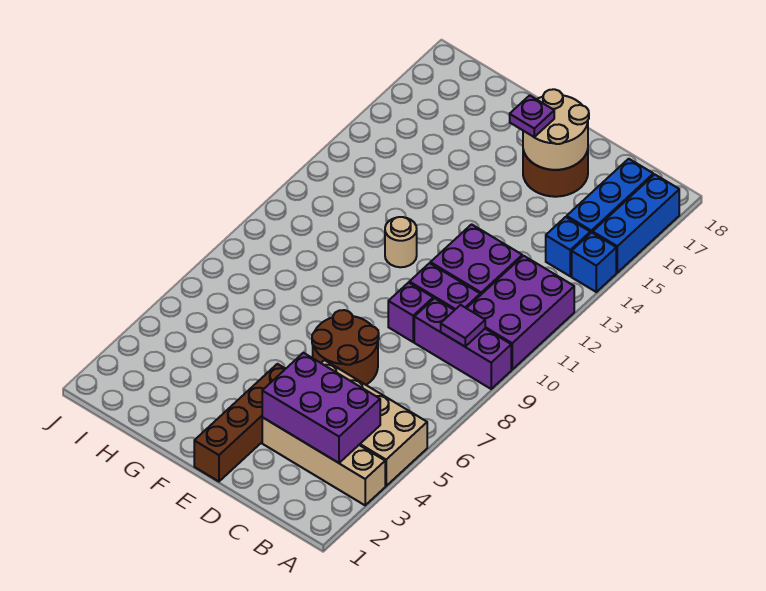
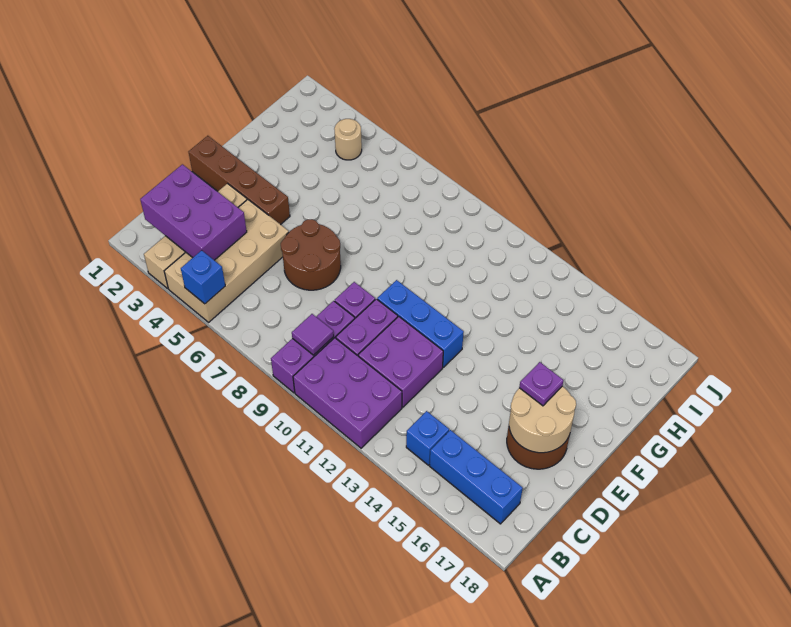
blue 1x1 brick [572,233,616,292] -> blue 1x1 brick moved to [181,250,225,304]
blue 1x3 brick [593,174,679,273] -> blue 1x3 brick moved to [377,280,464,367]
purple 2x3 brick [262,353,380,463] -> purple 2x3 brick turned to [140,164,247,260]
tan 1x1 round brick [385,217,417,267] -> tan 1x1 round brick moved to [334,119,362,160]

